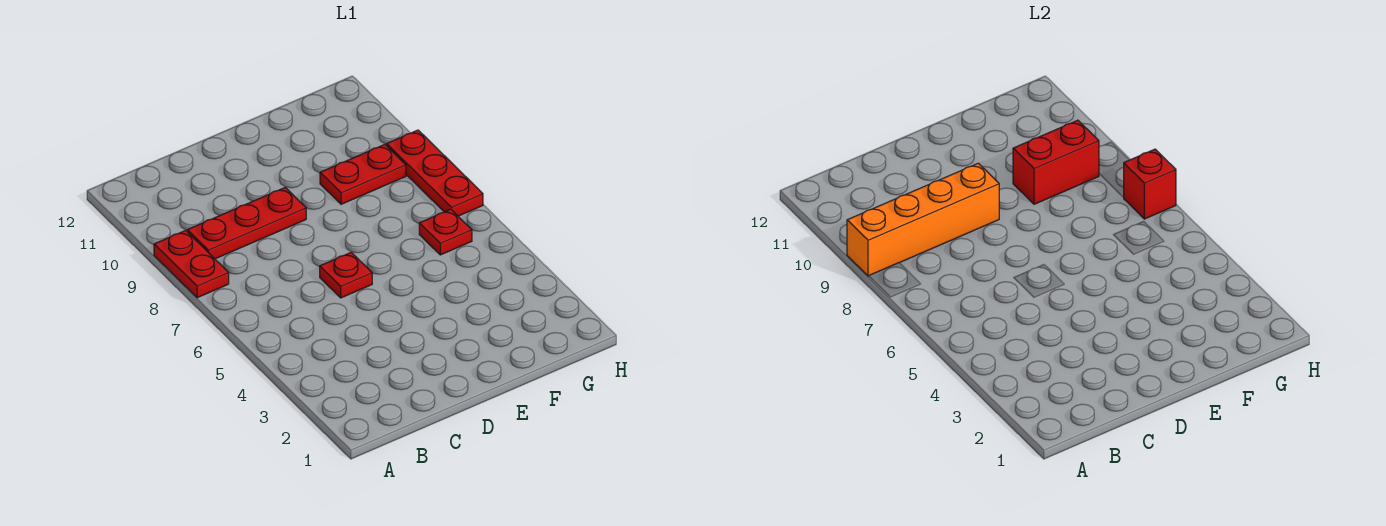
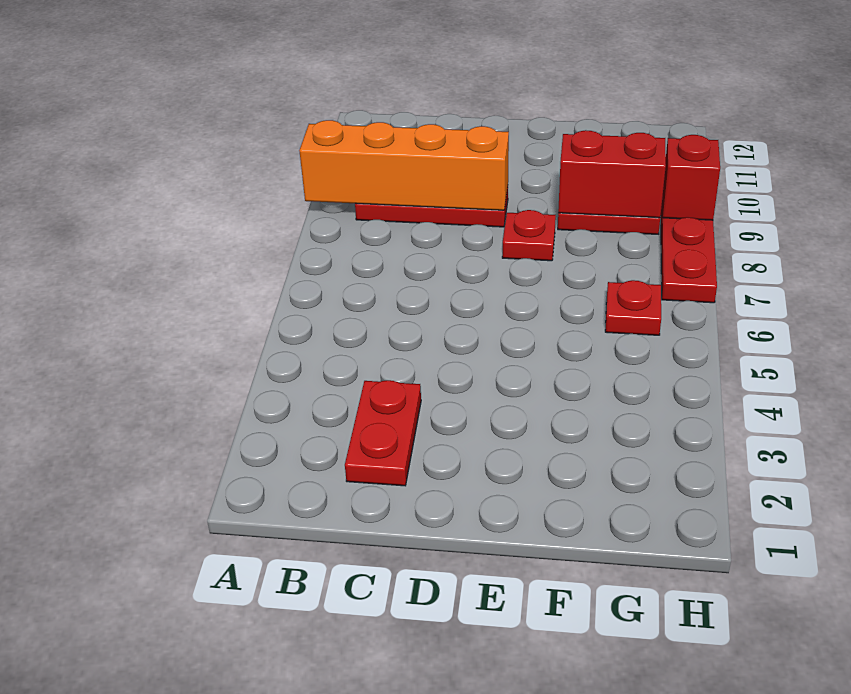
red 1x2 plate [154,230,229,298] -> red 1x2 plate moved to [345,380,421,486]
red 1x1 plate [320,252,372,298] -> red 1x1 plate moved to [502,210,556,261]
red 1x1 brick [1123,149,1176,219] -> red 1x1 brick moved to [663,135,720,220]

